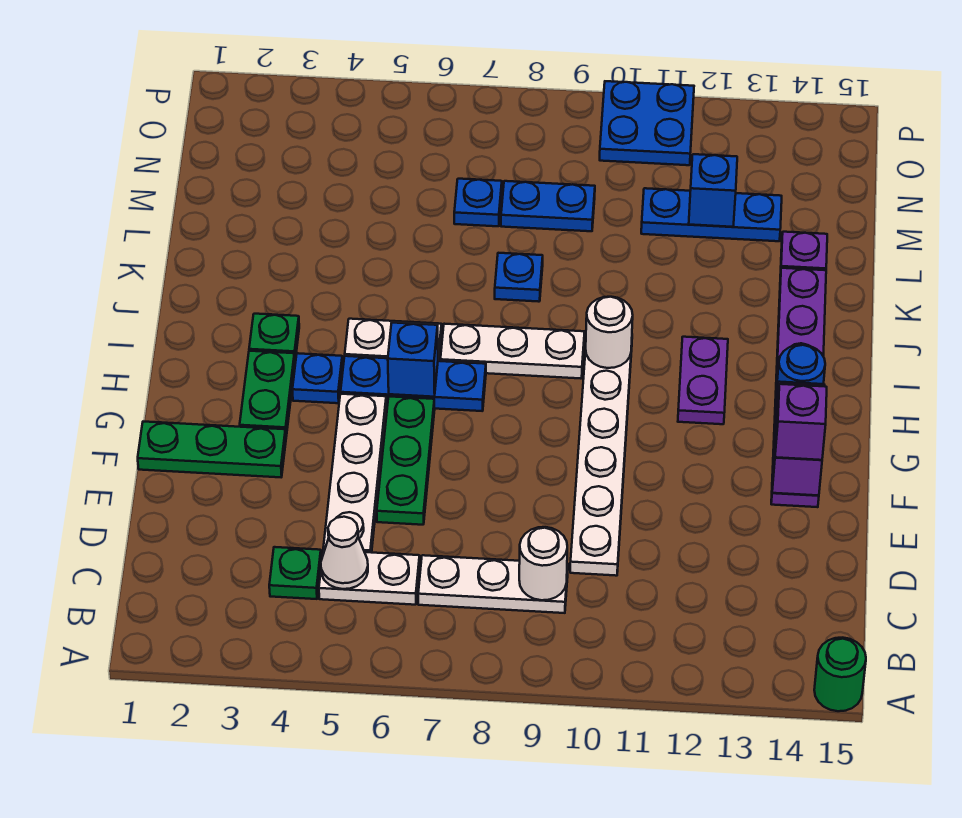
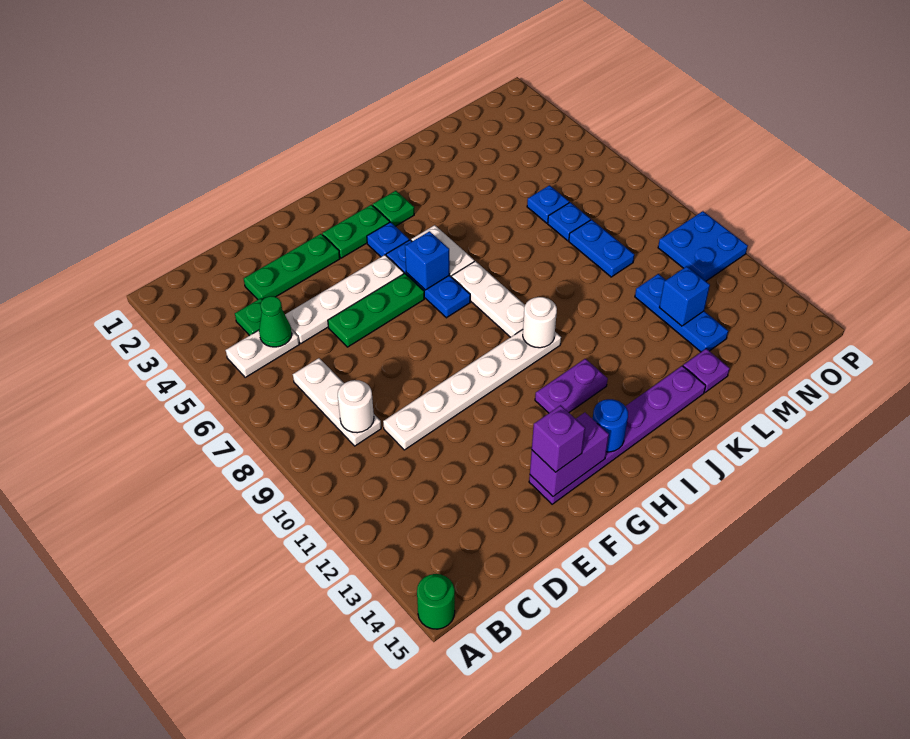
white 1x2 plate [319,550,420,605] -> white 1x2 plate turned to [226,330,299,377]
white 1x1 cone [321,517,368,589] -> green 1x1 cone [259,296,292,347]
green 1x3 plate [138,422,286,477] -> green 1x3 plate turned to [244,234,340,300]
blue 1x1 plate [495,253,543,302] -> blue 1x1 plate moved to [527,185,569,223]

